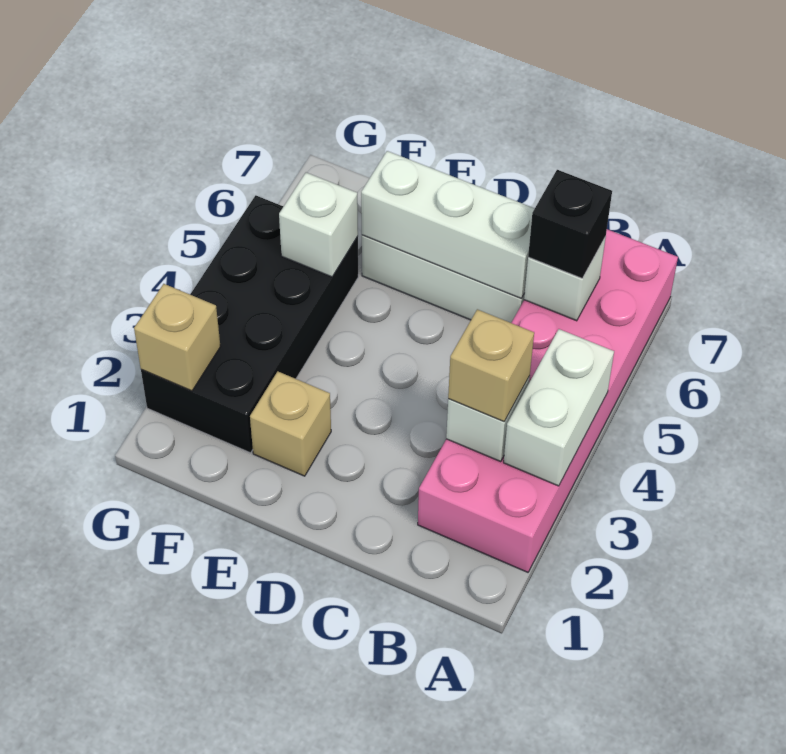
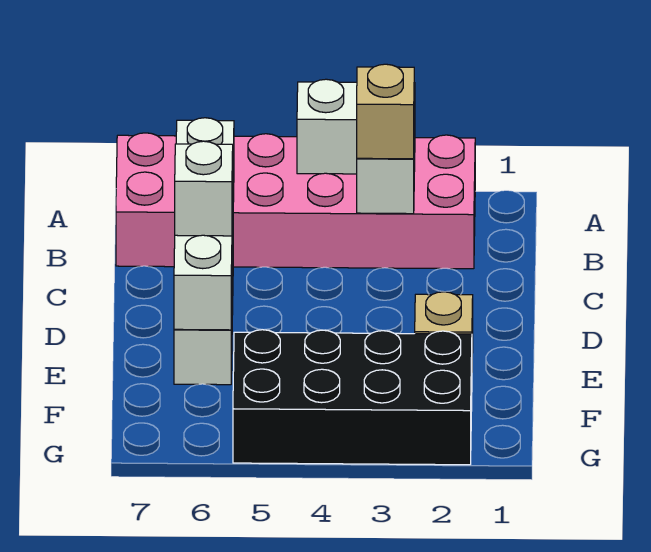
black 1x1 brick [528,170,612,278] -> none
white 1x1 brick [279,173,358,277] -> white 1x1 brick moved to [175,141,233,236]
tan 1x1 brick [134,284,220,391] -> none

